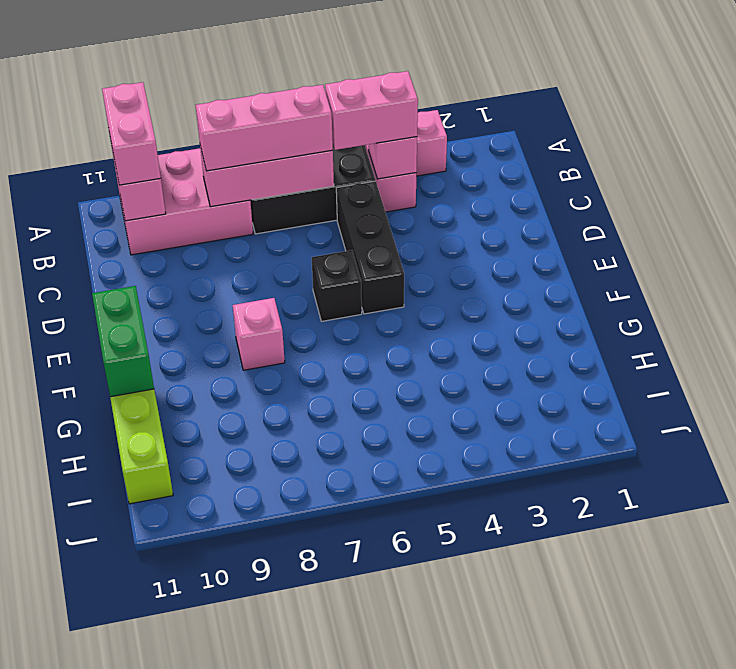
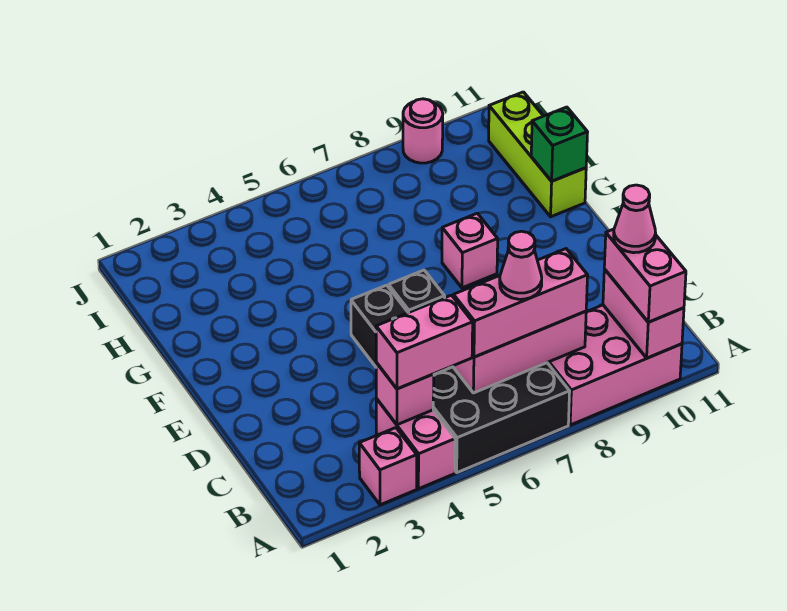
none -> pink 1x1 cone [500,231,542,299]
none -> pink 1x1 cone [614,185,656,253]
green 1x2 brick [92,286,154,397] -> green 1x1 brick [531,107,588,181]
none -> pink 1x1 round brick [403,99,443,163]

